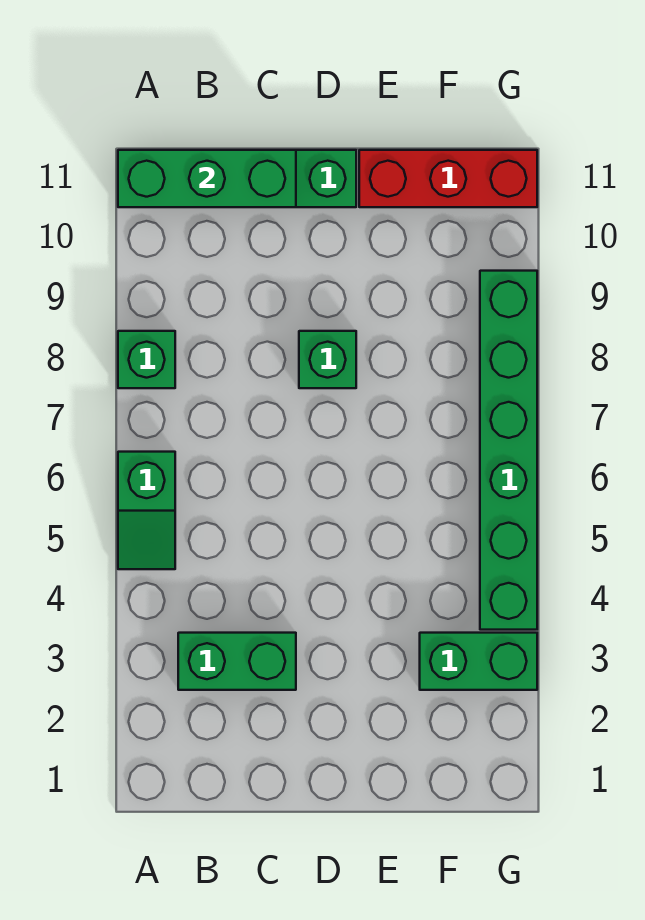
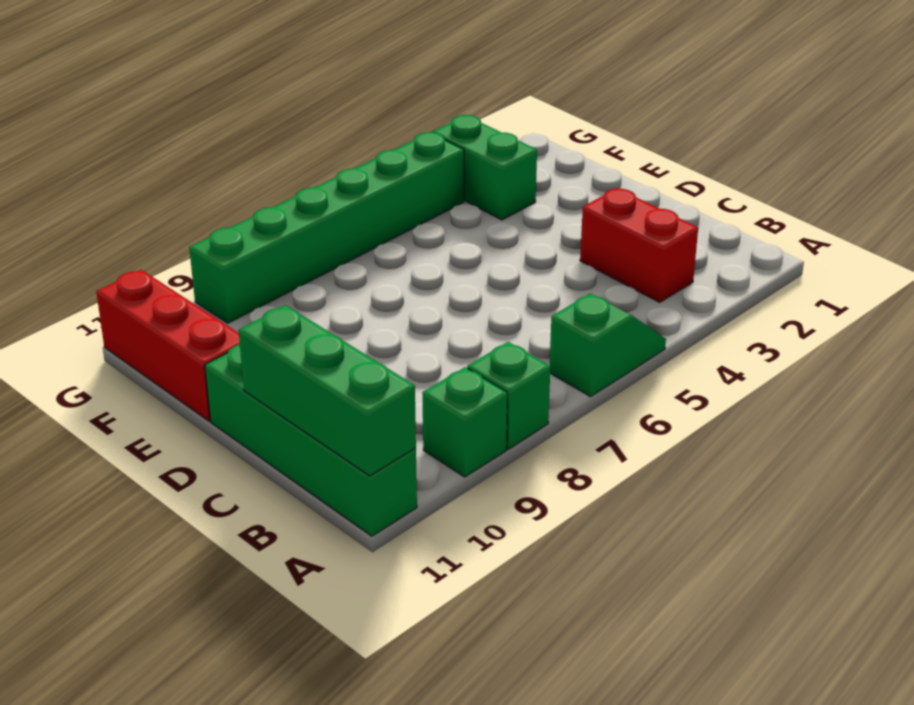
green 1x2 brick [178,633,296,690] -> red 1x2 brick [580,189,698,302]
green 1x1 brick [299,331,356,388] -> green 1x1 brick moved to [422,367,507,477]

